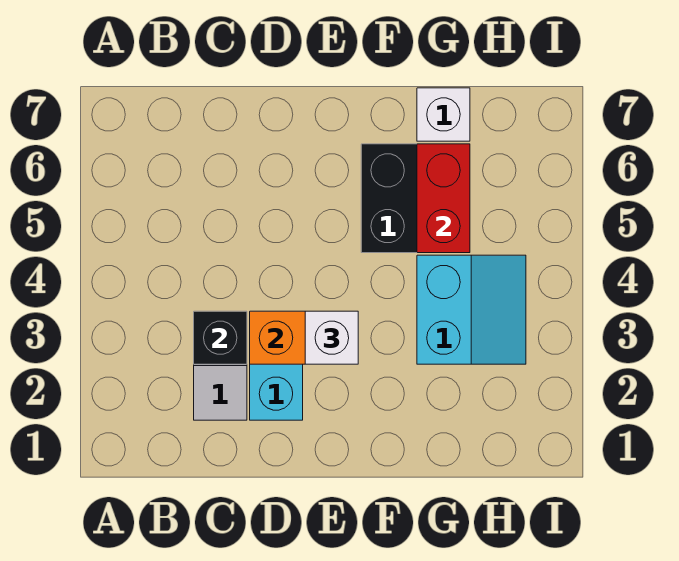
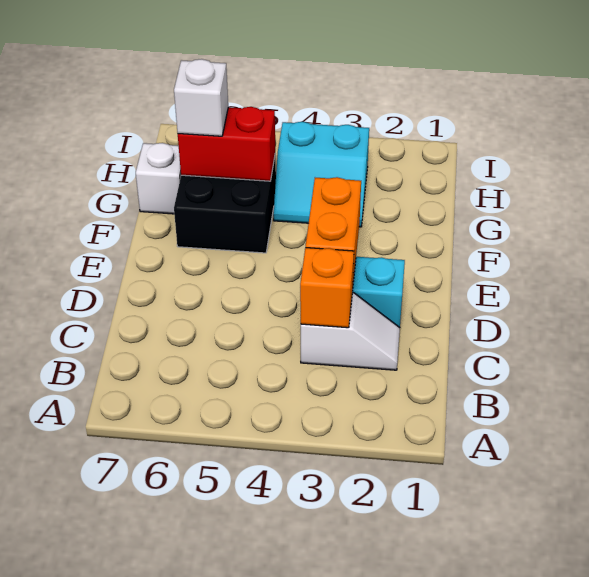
black 1x1 brick [194,311,247,364] -> orange 1x1 brick [300,248,354,328]
white 1x1 brick [305,311,358,364] -> white 1x1 brick moved to [174,59,228,136]
cyan 2x2 slope [417,255,526,364] -> cyan 2x2 slope turned to [273,122,369,227]

